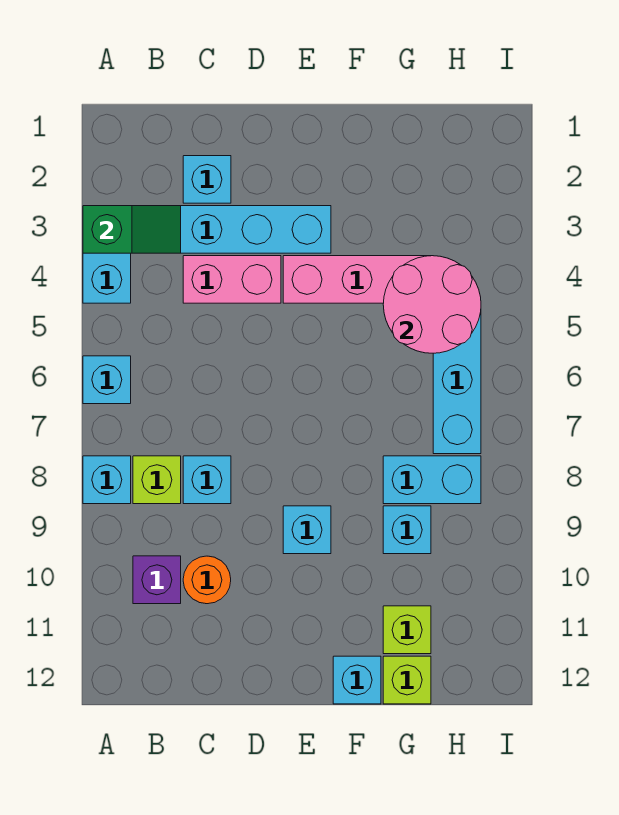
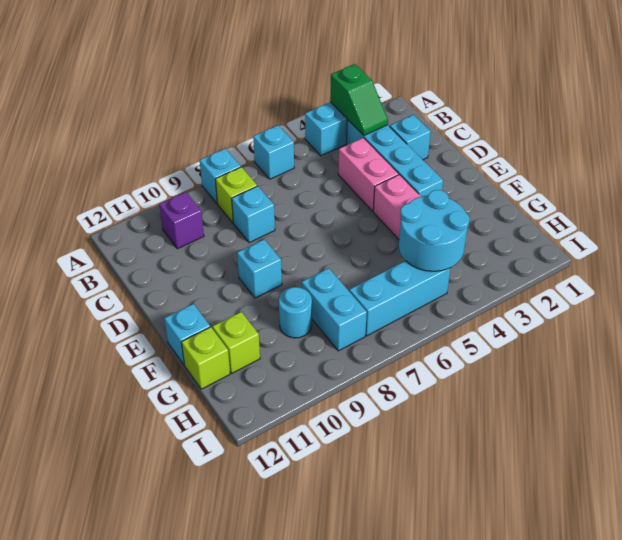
orange 1x1 round brick [183,556,231,604] -> none
pink 2x2 round brick [383,256,481,353] -> cyan 2x2 round brick [399,190,470,271]
cyan 1x1 brick [383,506,431,554] -> cyan 1x1 round brick [279,287,312,338]

